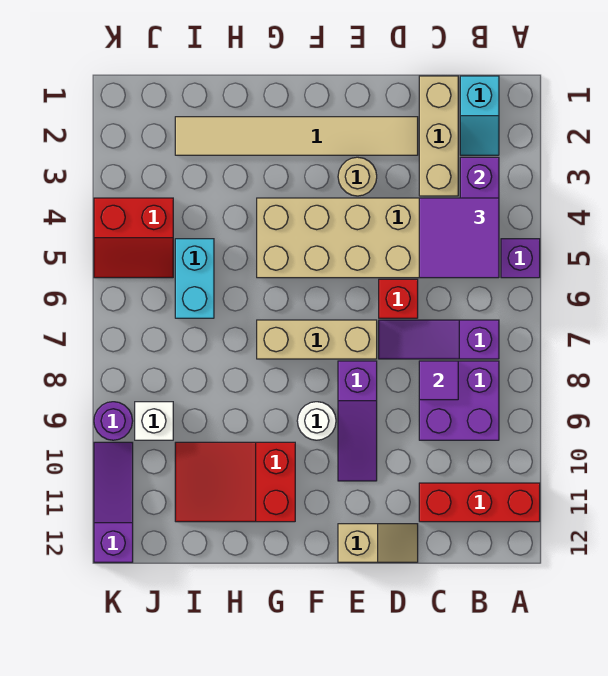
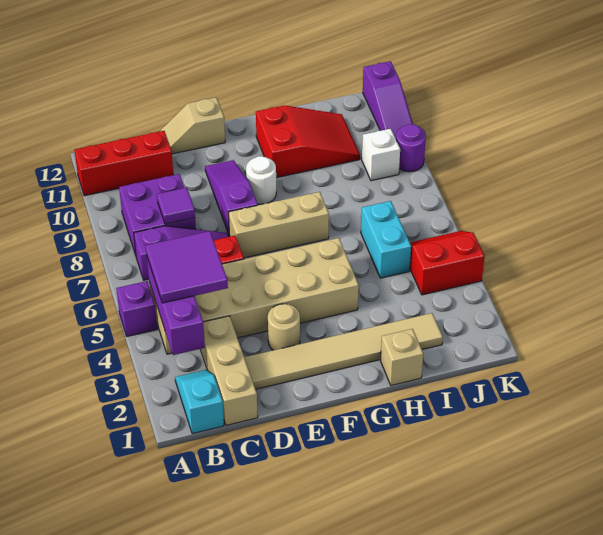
none -> tan 1x1 brick [380,329,423,385]

